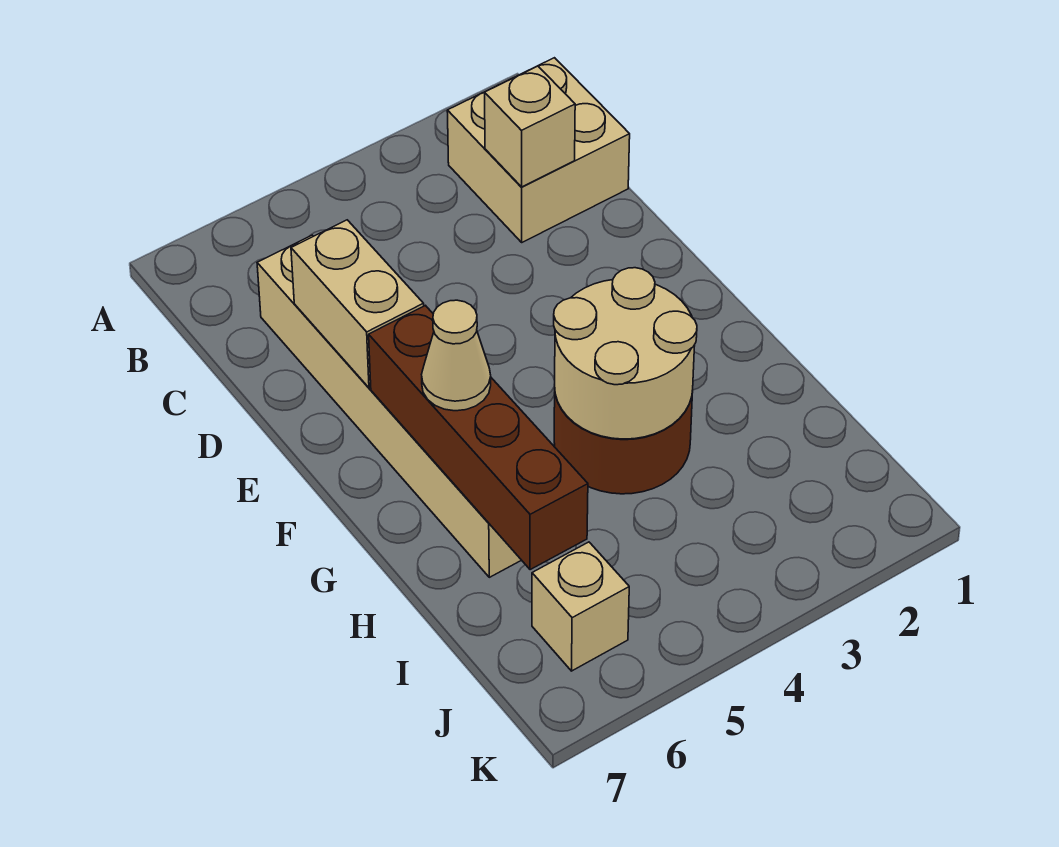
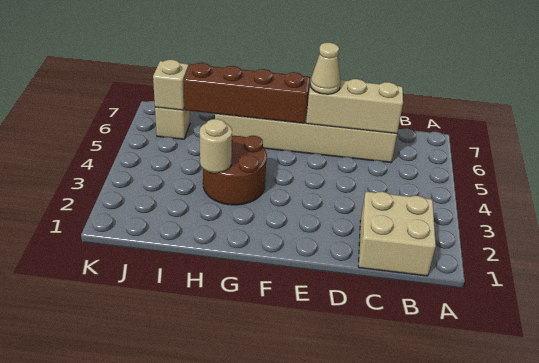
tan 1x1 brick [485,66,575,187] -> tan 1x1 brick moved to [153,60,189,110]
tan 1x2 brick [291,220,424,388] -> tan 1x3 brick [306,79,403,133]
tan 2x2 round brick [554,268,697,439] -> tan 1x1 round brick [200,119,232,173]
tan 1x1 cone [422,300,491,411] -> tan 1x1 cone moved to [310,43,341,94]

